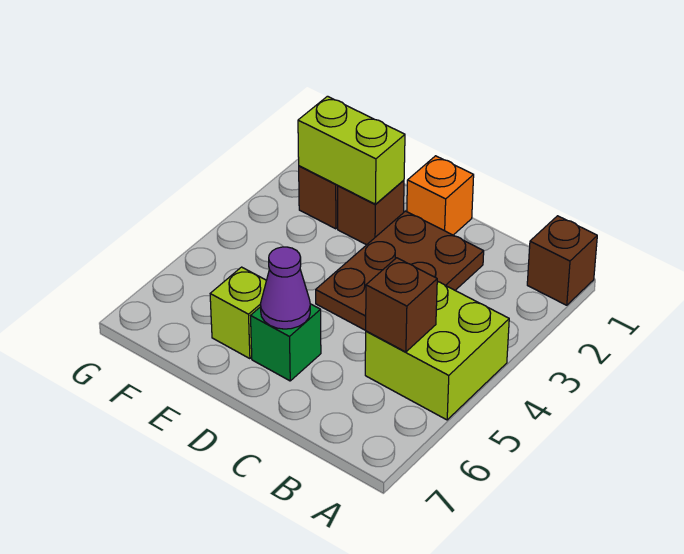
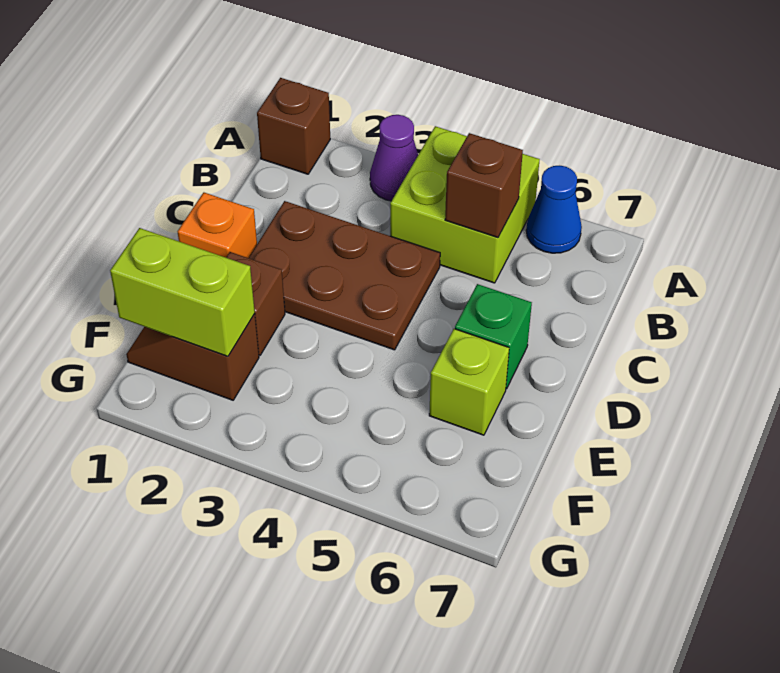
none -> blue 1x1 cone [526,166,582,253]
purple 1x1 cone [260,247,310,329] -> purple 1x1 cone moved to [370,115,418,201]
lime 1x2 brick [298,96,405,204] -> lime 1x2 brick turned to [110,228,255,356]

